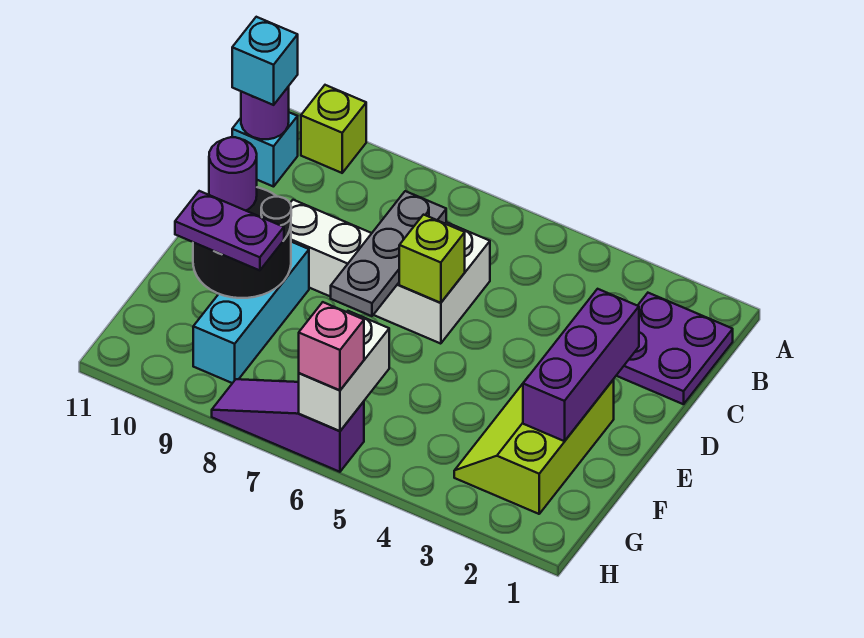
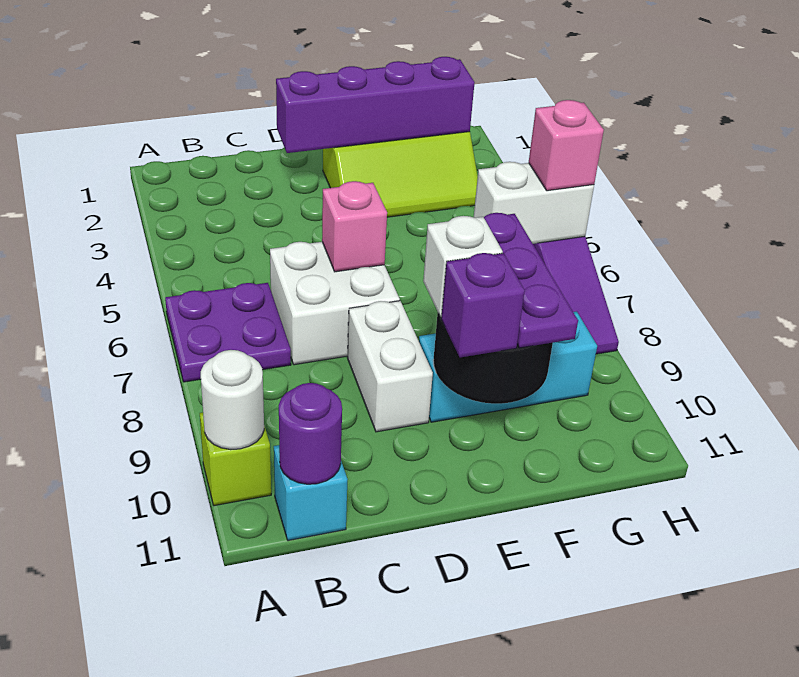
none -> white 1x1 round brick [201,350,264,450]
purple 2x2 plate [616,293,733,404] -> purple 2x2 plate moved to [165,283,291,382]
cyan 1x1 brick [232,17,298,105] -> none
grey 1x3 plate [331,191,446,316] -> none
purple 1x3 brick [523,289,639,441] -> purple 1x4 brick [276,57,475,153]
lime 1x1 brick [399,215,465,303] -> pink 1x1 brick [322,181,387,272]
none -> white 1x1 brick [423,216,503,317]
purple 1x1 round brick [209,137,257,211] -> purple 1x1 brick [441,253,525,357]
purple 1x2 plate [175,191,284,270] -> purple 1x3 plate [484,213,578,348]

